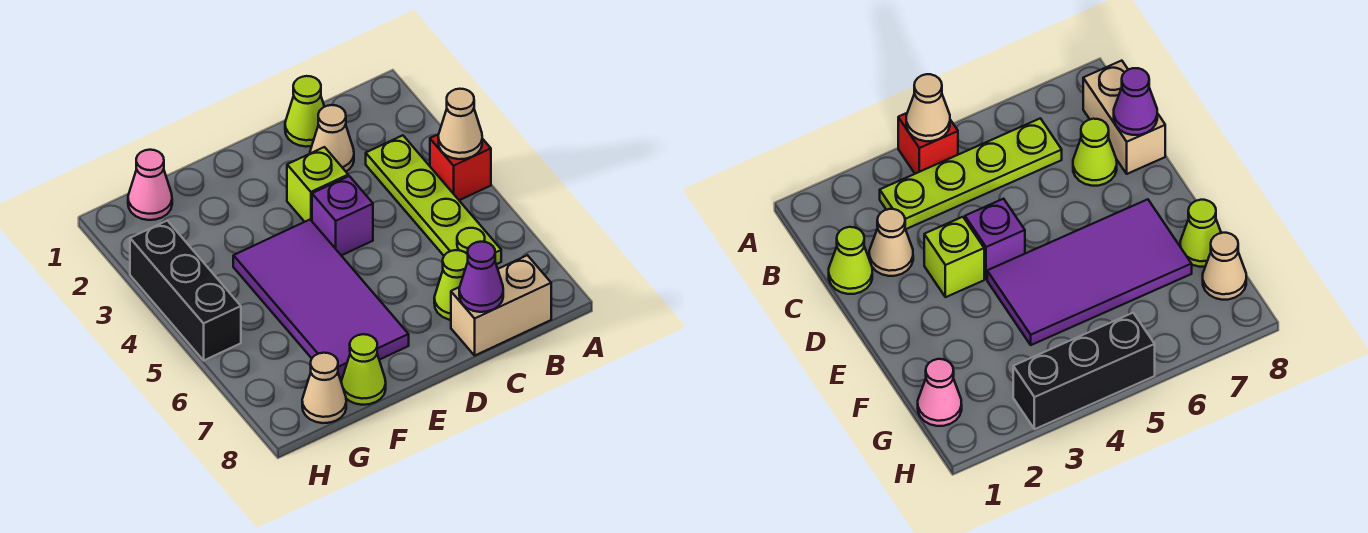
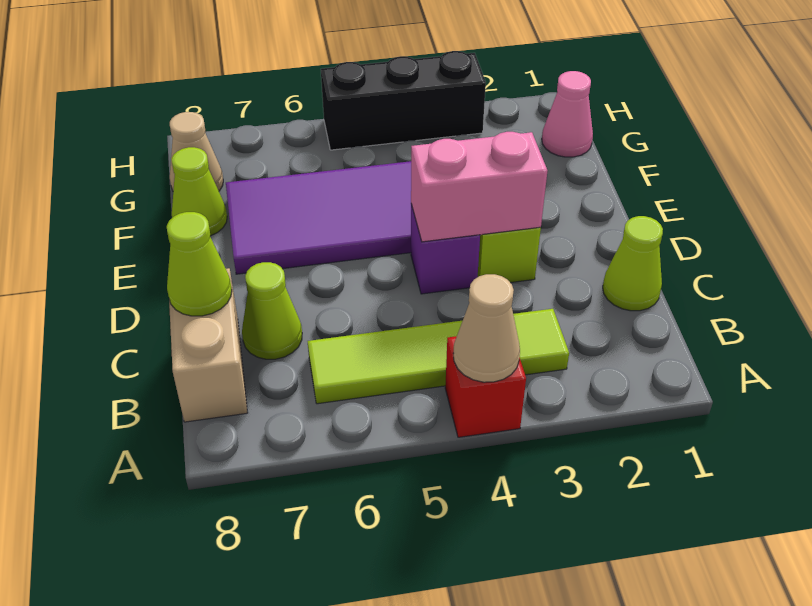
lime 1x4 plate [366,135,501,264] -> lime 1x4 tile [308,309,569,404]
tan 1x1 cone [310,105,354,171] -> none
purple 1x1 cone [459,242,503,312] -> lime 1x1 cone [167,212,232,316]
none -> pink 1x2 brick [411,132,547,242]

